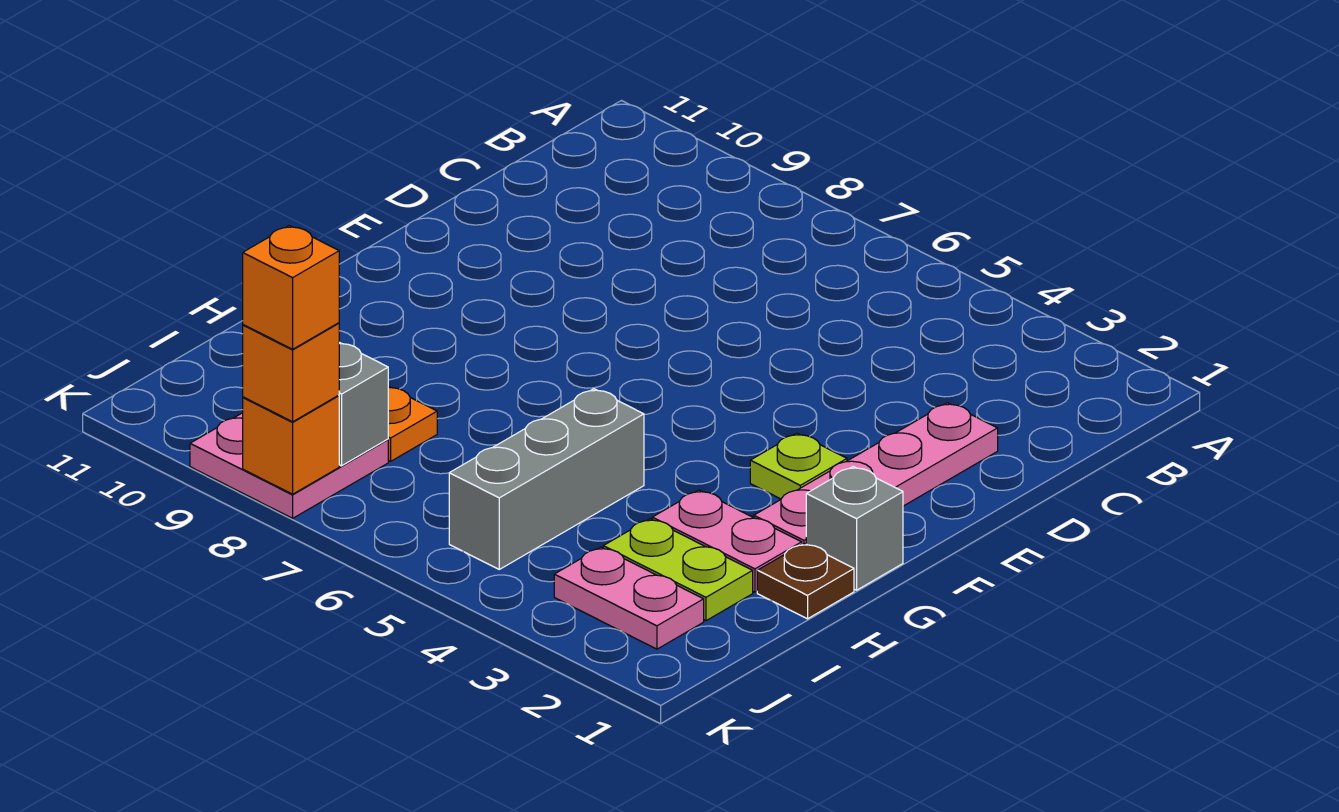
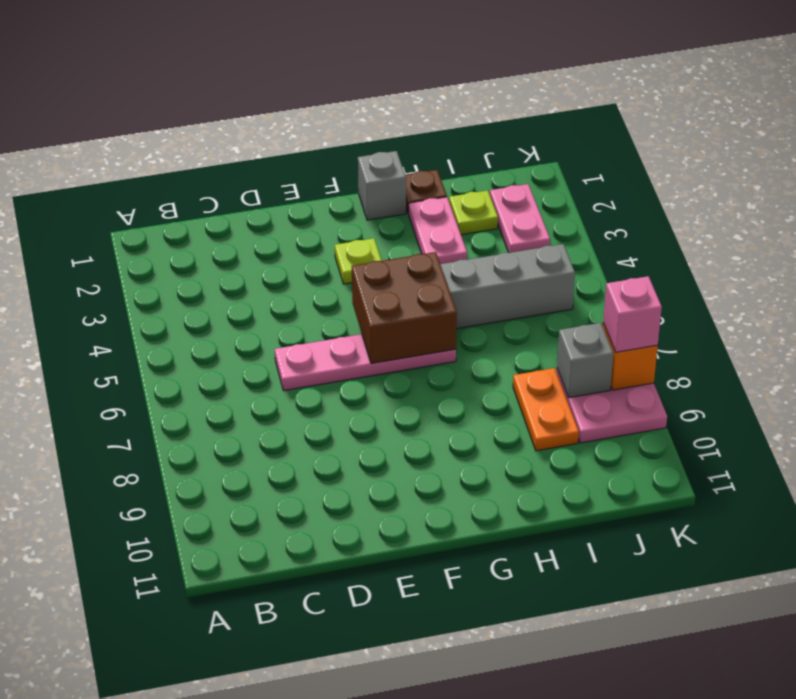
pink 1x4 plate [754,403,998,544] -> pink 1x4 plate moved to [275,334,456,391]
none -> brown 2x2 brick [352,252,457,364]
lime 1x2 plate [603,519,753,621] -> lime 1x1 plate [449,191,498,235]
orange 1x1 brick [243,323,339,422] -> pink 1x1 brick [603,276,662,352]
orange 1x1 brick [243,226,339,349] -> none

